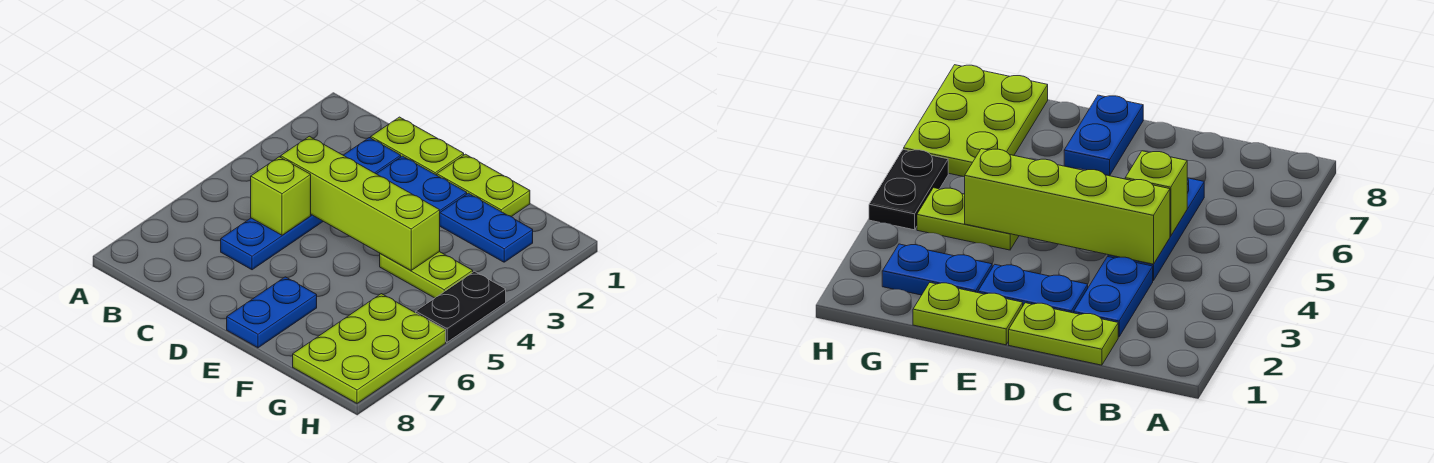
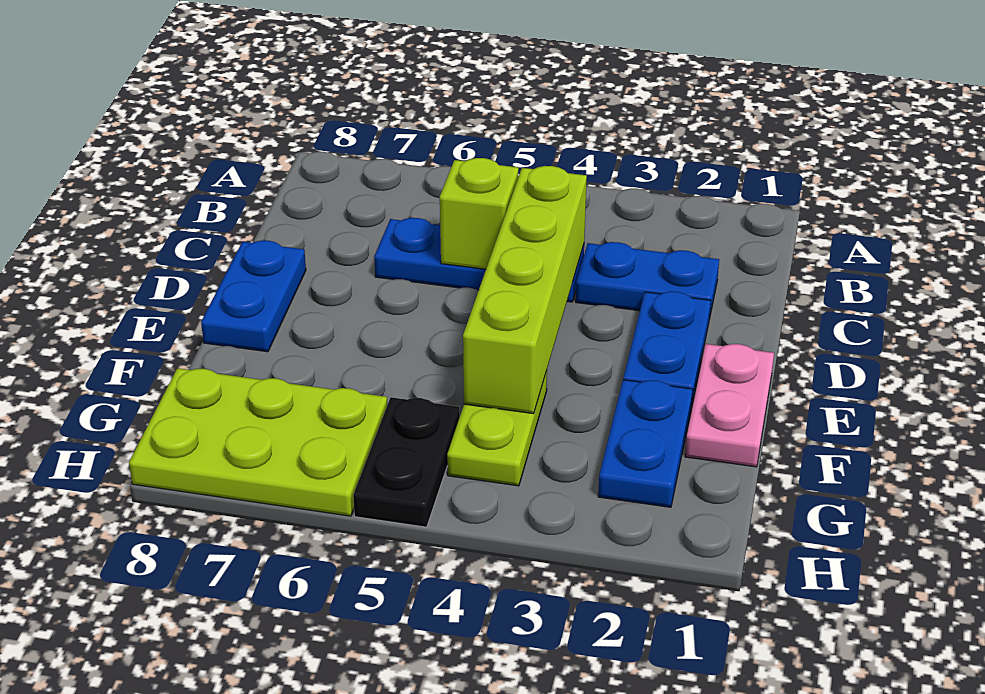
lime 1x2 plate [371,117,464,175] -> none
lime 1x2 plate [437,154,530,217] -> pink 1x2 plate [685,344,774,467]
blue 1x2 plate [227,277,317,348] -> blue 1x2 plate turned to [201,240,306,352]
black 1x2 plate [416,271,506,342] -> black 1x2 plate turned to [353,397,460,527]

